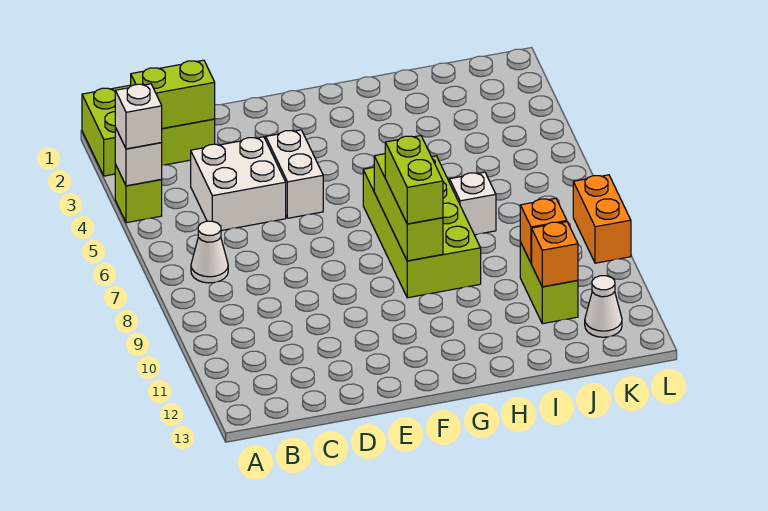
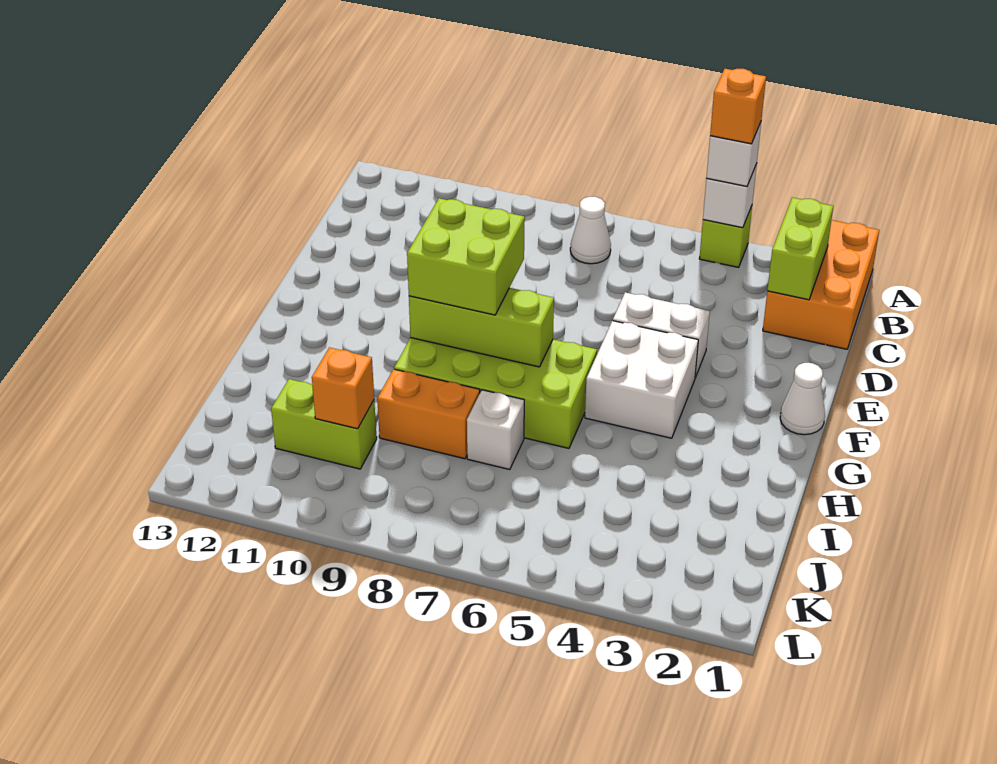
lime 2x3 brick [82,85,215,176] -> orange 2x3 brick [763,220,879,349]
white 2x2 brick [191,137,286,231] -> white 2x2 brick moved to [585,320,698,438]
lime 1x2 brick [385,136,443,224] -> lime 2x2 brick [407,198,525,315]
orange 1x1 brick [532,222,578,287] -> orange 1x1 brick moved to [710,69,766,144]
white 1x1 cone [585,276,622,337] -> white 1x1 cone moved to [780,363,825,435]
orange 1x2 brick [573,175,631,263] -> orange 1x2 brick moved to [377,369,480,459]

